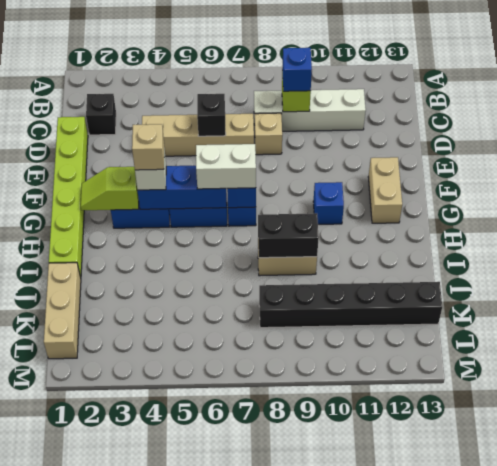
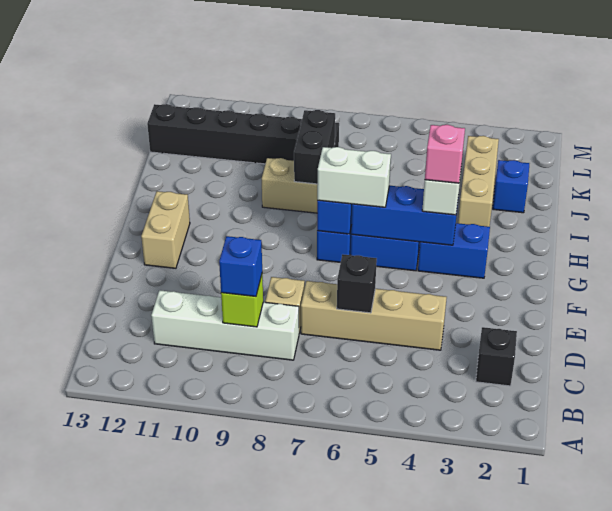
lime 1x6 brick [49,117,88,278] -> none
lime 1x2 slope [81,167,139,210] -> none
tan 1x1 brick [132,124,164,170] -> pink 1x1 brick [425,125,465,183]
blue 1x1 brick [313,182,344,224] -> blue 1x1 brick moved to [493,160,529,213]
black 1x2 brick [258,213,319,258] -> black 1x2 brick turned to [294,110,335,184]
tan 1x3 brick [44,263,81,359] -> tan 1x3 brick moved to [458,136,499,227]

